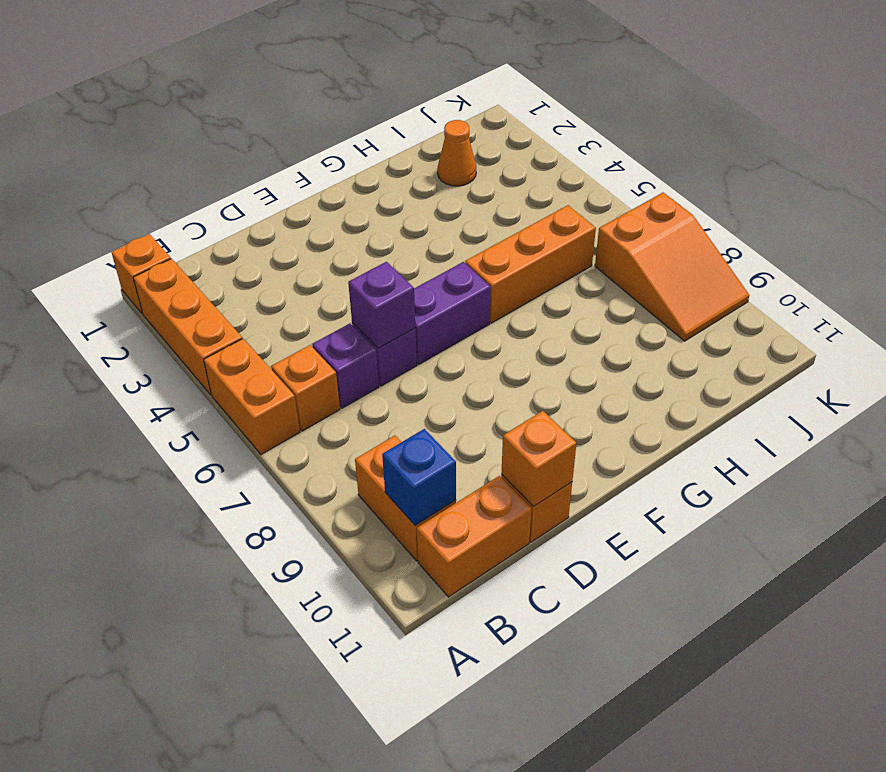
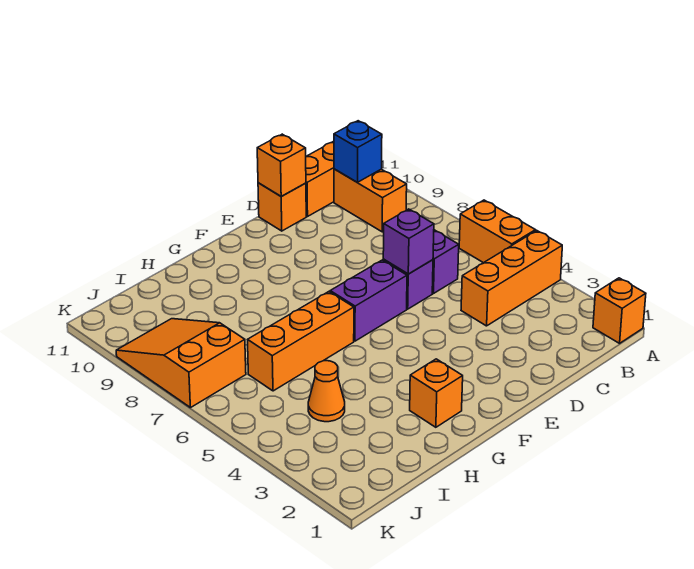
orange 1x3 brick [133,259,242,395] -> orange 1x3 brick turned to [461,231,562,326]
orange 1x1 brick [271,345,340,431] -> orange 1x1 brick moved to [410,359,463,427]
orange 1x1 cone [438,120,476,186] -> orange 1x1 cone moved to [308,361,345,422]

